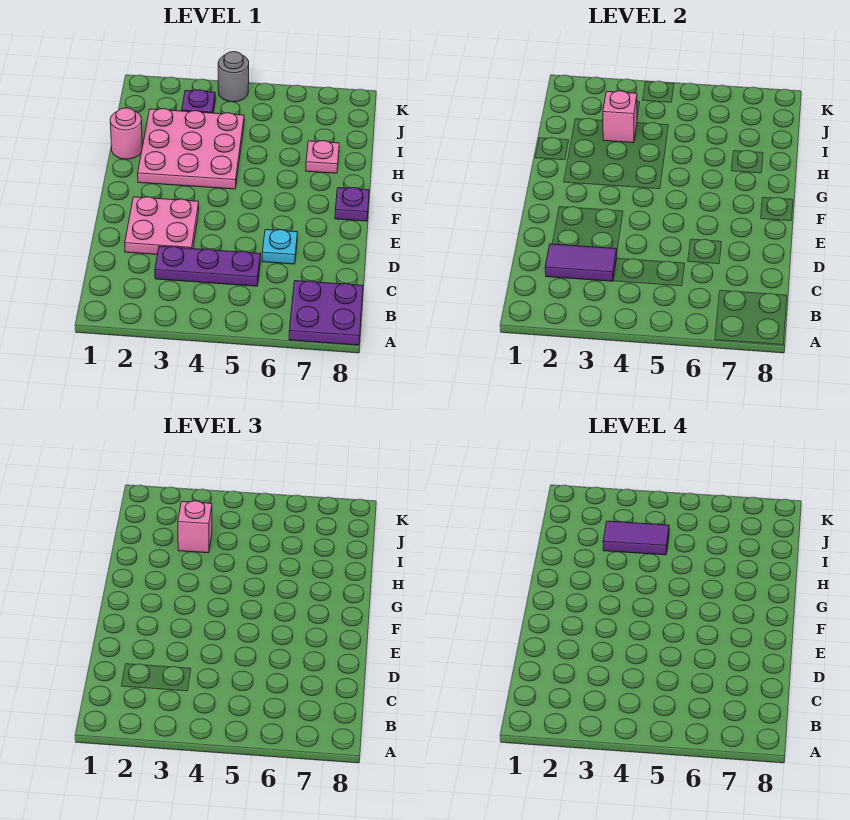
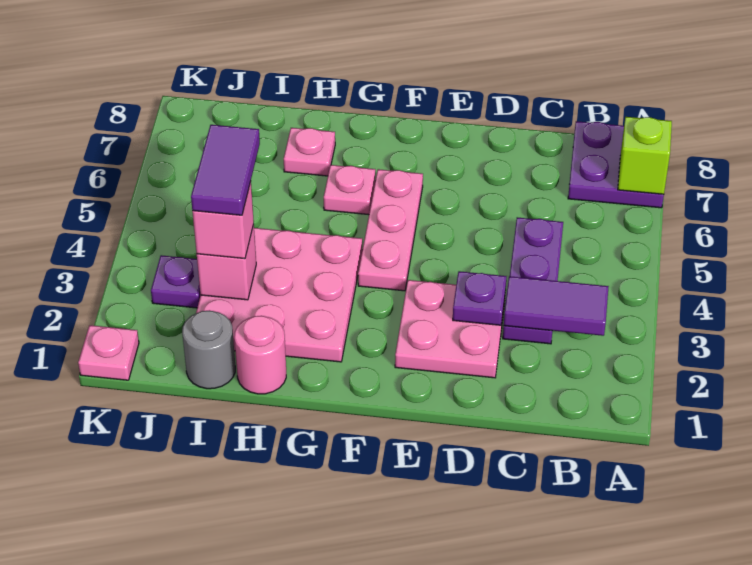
none -> lime 1x1 brick [618,117,672,194]
purple 1x2 tile [545,244,617,281] -> purple 1x2 tile turned to [504,276,609,336]
cyan 1x1 plate [262,230,298,264] -> none
none -> pink 1x3 plate [358,169,423,291]
purple 1x1 plate [335,188,369,221] -> purple 1x1 plate moved to [453,271,507,325]
none -> pink 1x1 plate [324,165,375,215]
none -> pink 1x1 plate [78,325,139,380]
grey 1x1 round brick [218,52,249,102] -> grey 1x1 round brick moved to [182,310,235,389]

